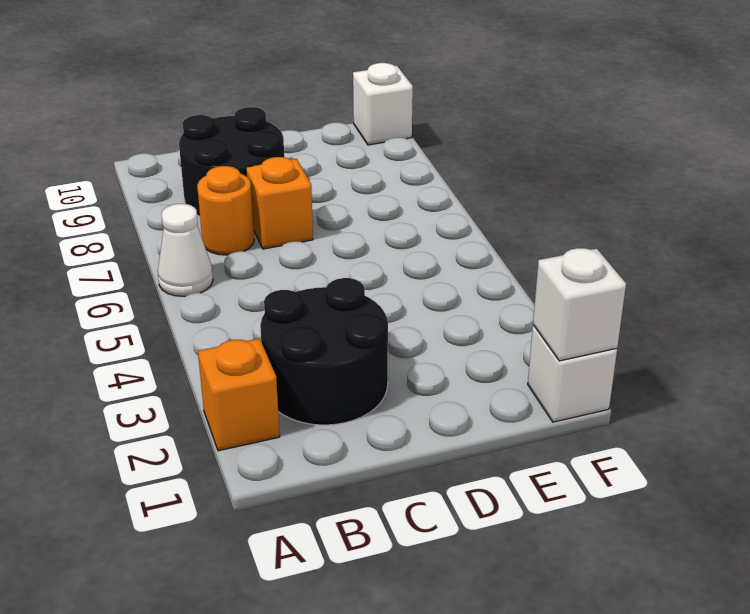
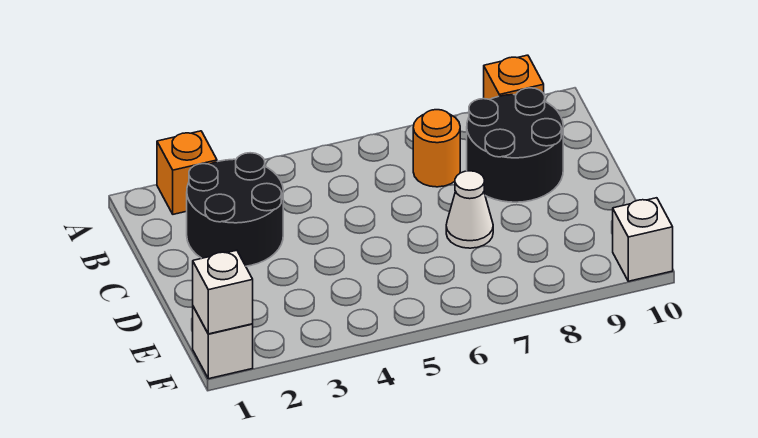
white 1x1 cone [158,204,213,296] -> white 1x1 cone moved to [446,171,493,248]
orange 1x1 brick [246,157,313,249] -> orange 1x1 brick moved to [484,55,544,99]

